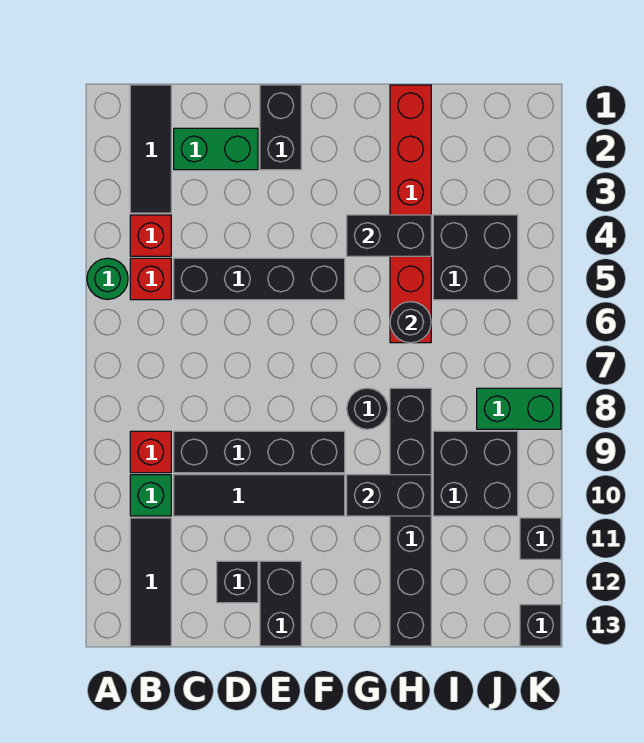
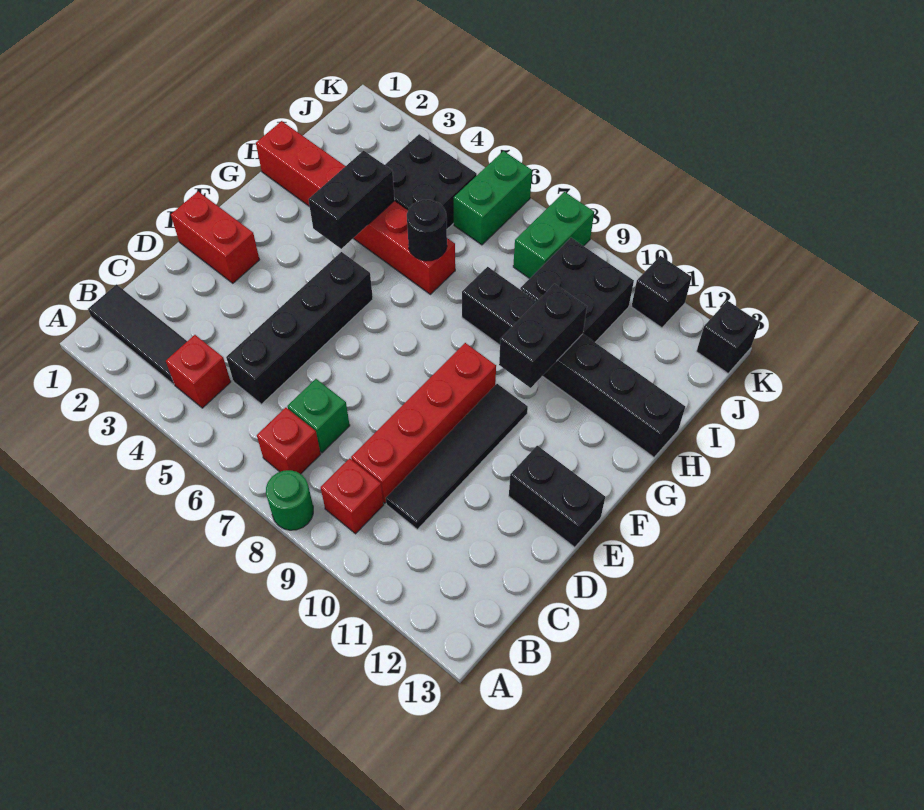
green 1x1 round brick [87,258,128,299] -> green 1x1 round brick moved to [266,470,313,530]
red 1x1 brick [130,258,171,300] -> red 1x1 brick moved to [257,408,321,474]
green 1x1 brick [130,475,171,516] -> green 1x1 brick moved to [287,379,350,453]
black 1x3 tile [130,518,171,646] -> none
green 1x2 brick [174,128,258,170] -> green 1x2 brick moved to [454,151,532,245]
black 1x4 brick [174,431,345,473] -> red 1x4 brick [351,343,496,503]
black 1x1 brick [217,561,258,603] -> none
black 1x2 brick [260,85,301,170] -> red 1x2 brick [171,191,259,283]
black 1x1 round brick [347,388,388,429] -> none

